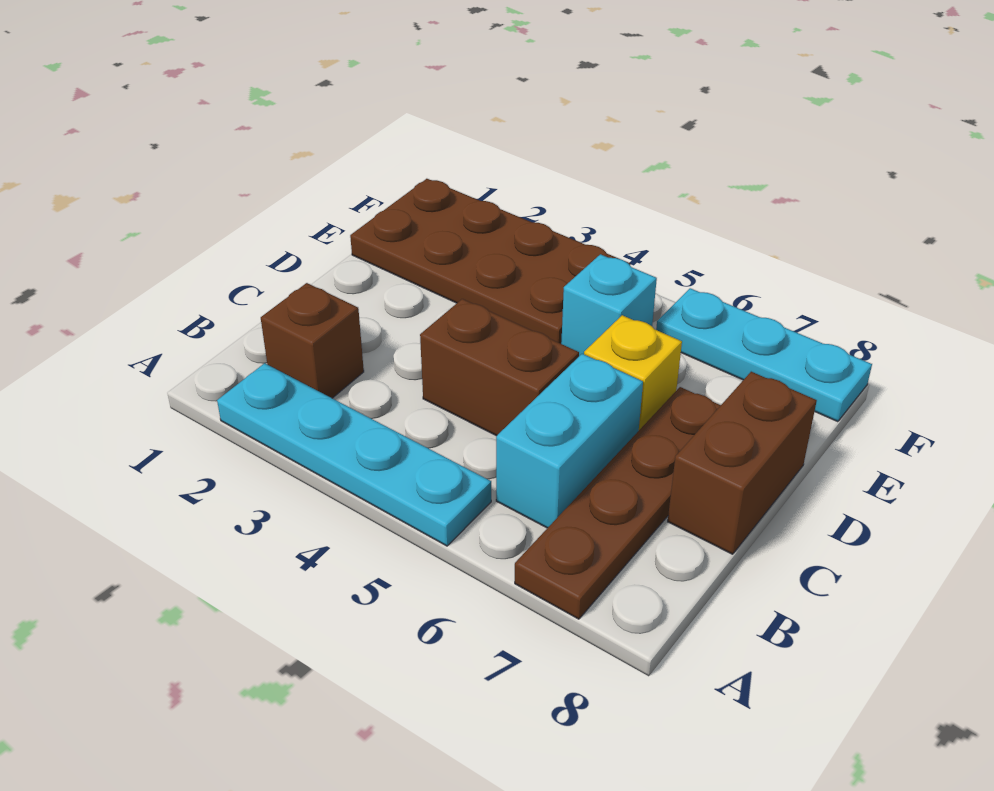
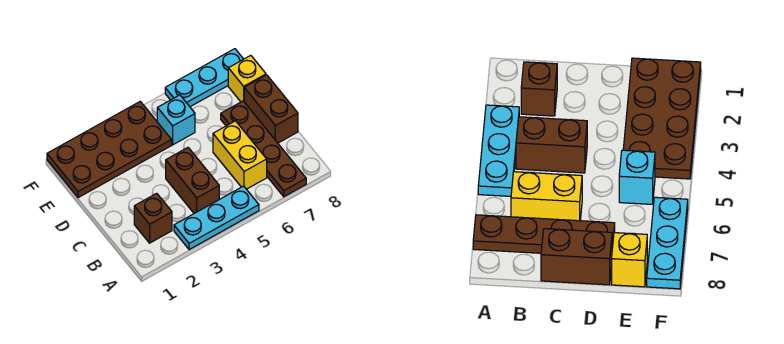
cyan 1x4 plate [217,363,491,546] -> cyan 1x3 plate [174,186,259,250]
cyan 1x2 brick [496,354,643,528] -> yellow 1x2 brick [213,121,267,189]
brown 1x2 brick [420,299,579,436] -> brown 1x2 brick turned to [166,148,219,213]
yellow 1x1 brick [584,315,682,430] -> yellow 1x1 brick moved to [228,55,266,102]

